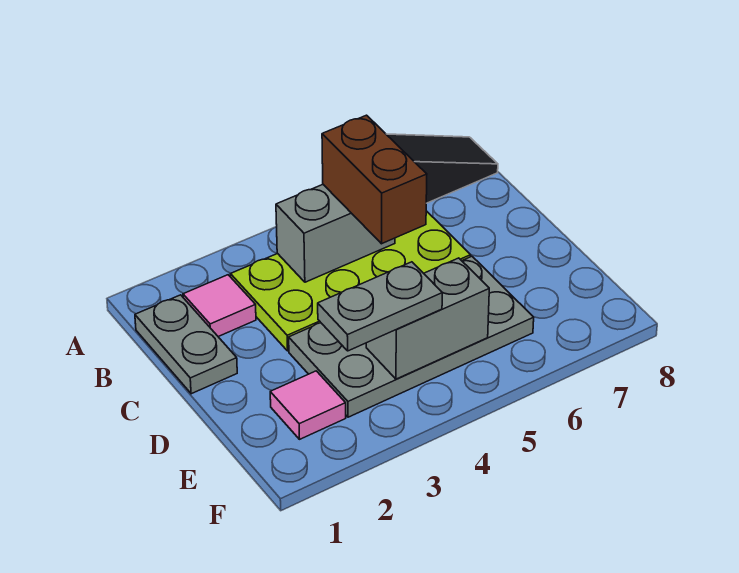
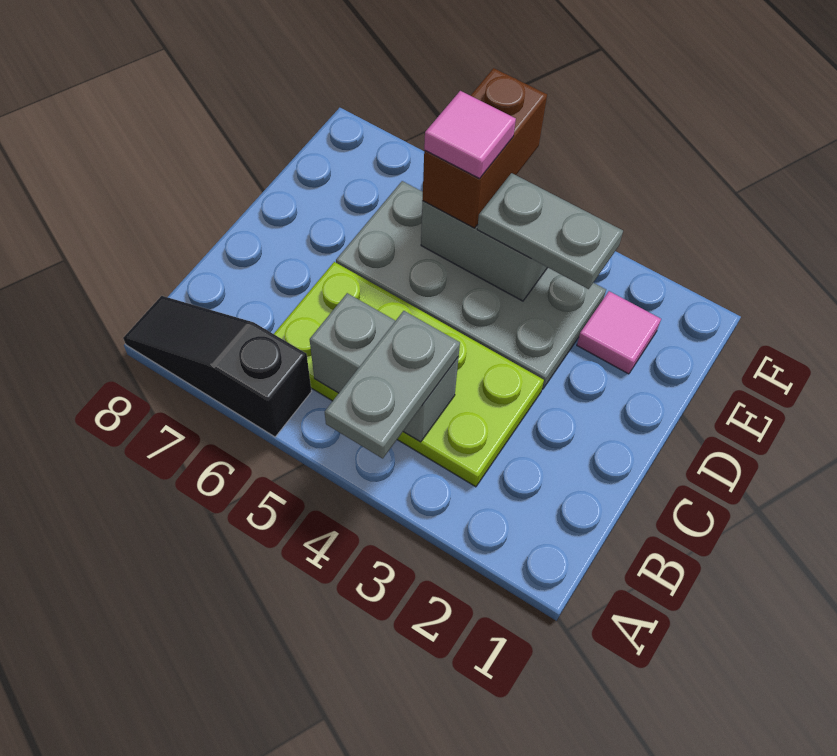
grey 1x2 plate [135,295,237,394] -> grey 1x2 plate moved to [325,311,460,458]
pink 1x1 tile [183,275,256,337] -> pink 1x1 tile moved to [424,91,516,179]
brown 1x2 brick [322,115,427,244] -> brown 1x2 brick moved to [422,68,547,228]

